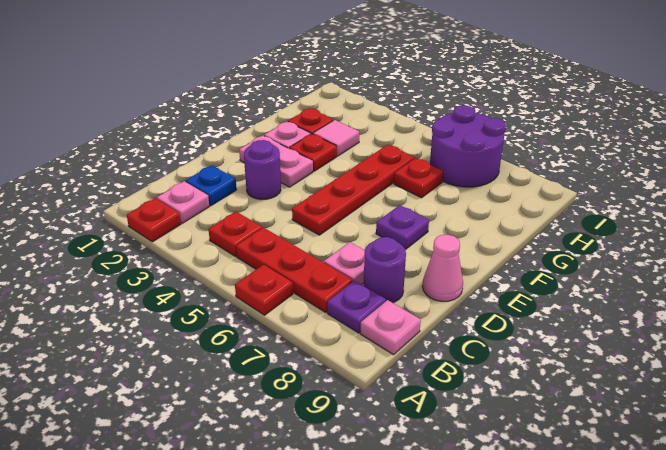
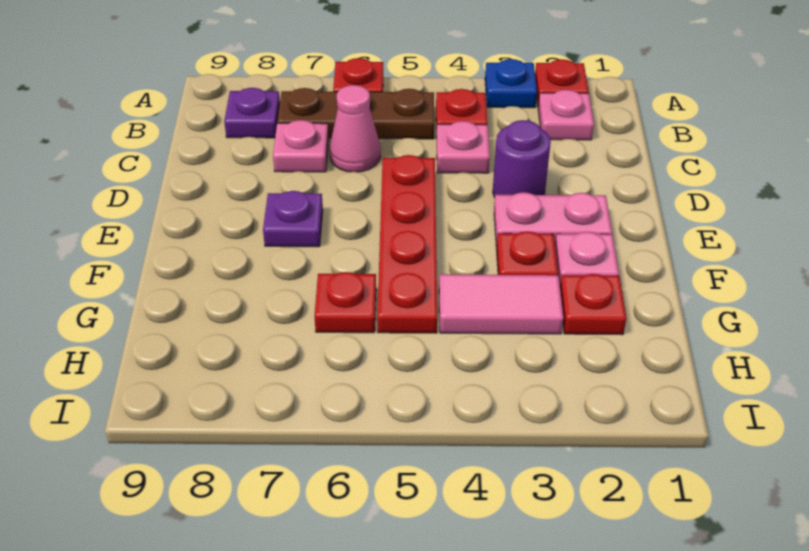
red 1x3 plate [236,228,353,312] -> brown 1x3 plate [277,88,434,139]
pink 1x1 plate [360,300,421,355] -> pink 1x1 plate moved to [437,121,490,173]
blue 1x1 plate [186,165,237,206] -> blue 1x1 plate moved to [485,59,537,108]
purple 1x1 round brick [364,237,406,303] -> none
pink 1x1 cone [422,235,463,301] -> pink 1x1 cone moved to [330,85,381,172]
pink 1x1 tile [313,120,359,156] -> pink 1x2 tile [439,274,563,334]
purple 2x2 round brick [430,105,506,187] -> none

